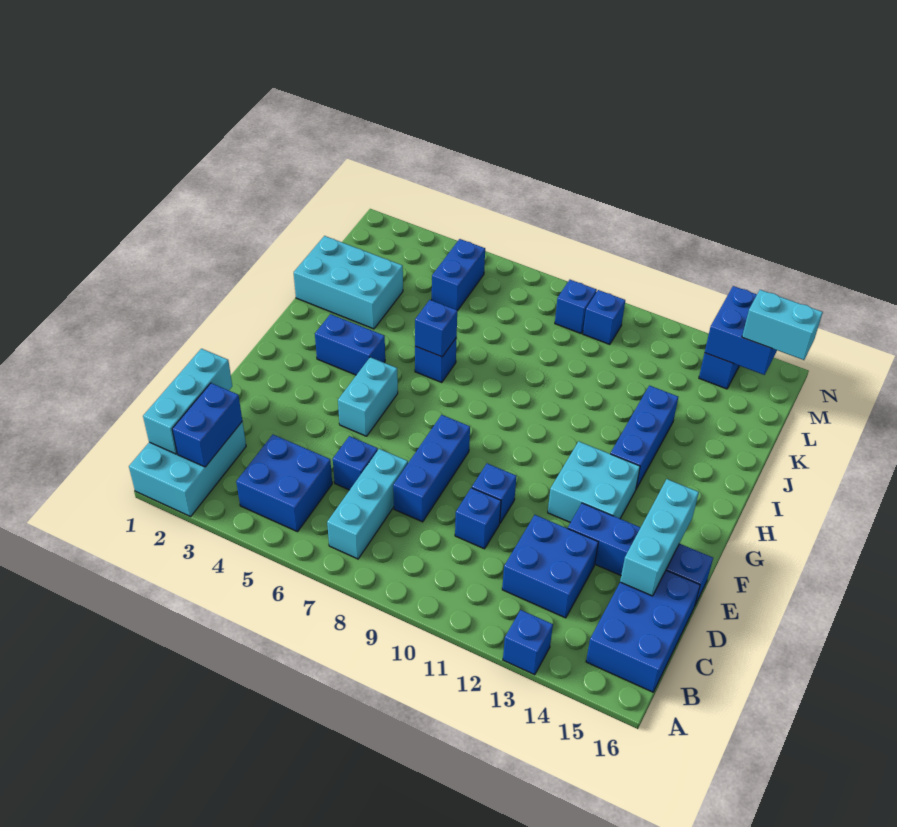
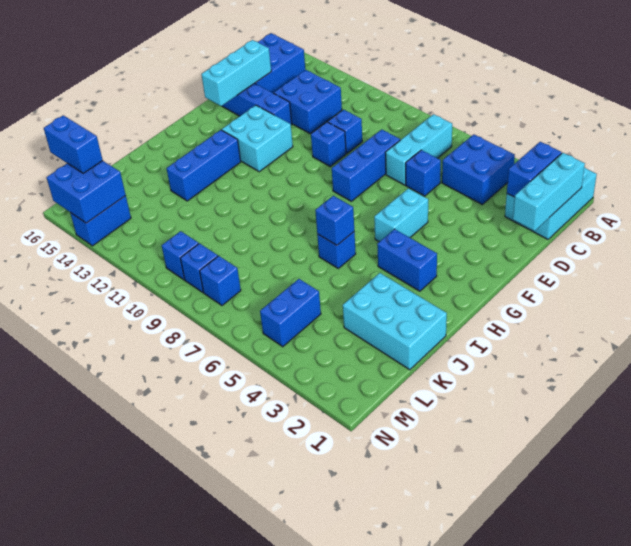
blue 1x1 brick [503,610,553,675] -> blue 1x1 brick moved to [200,256,241,305]
cyan 1x2 brick [742,290,823,360] -> blue 1x2 brick [44,115,103,173]

